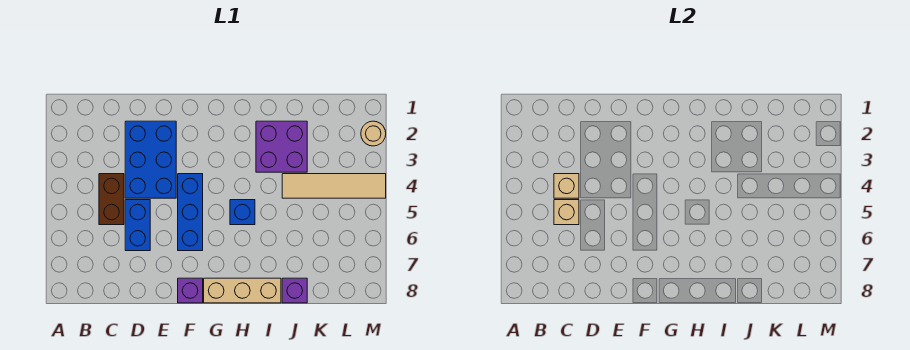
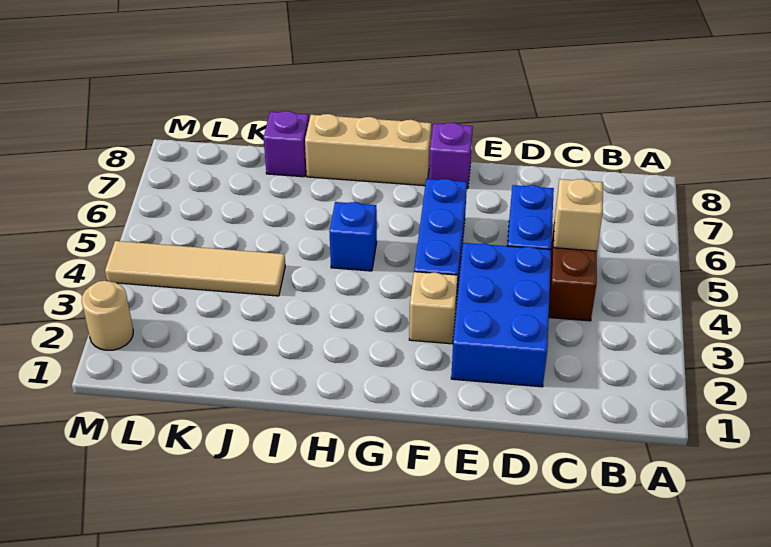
tan 1x1 brick [554,174,579,198] -> tan 1x1 brick moved to [409,272,458,344]
purple 2x2 brick [256,121,307,172] -> none

